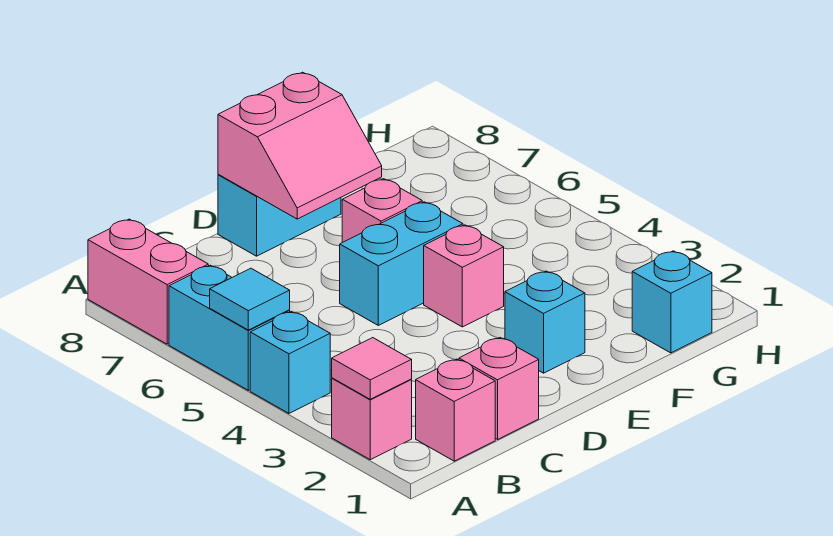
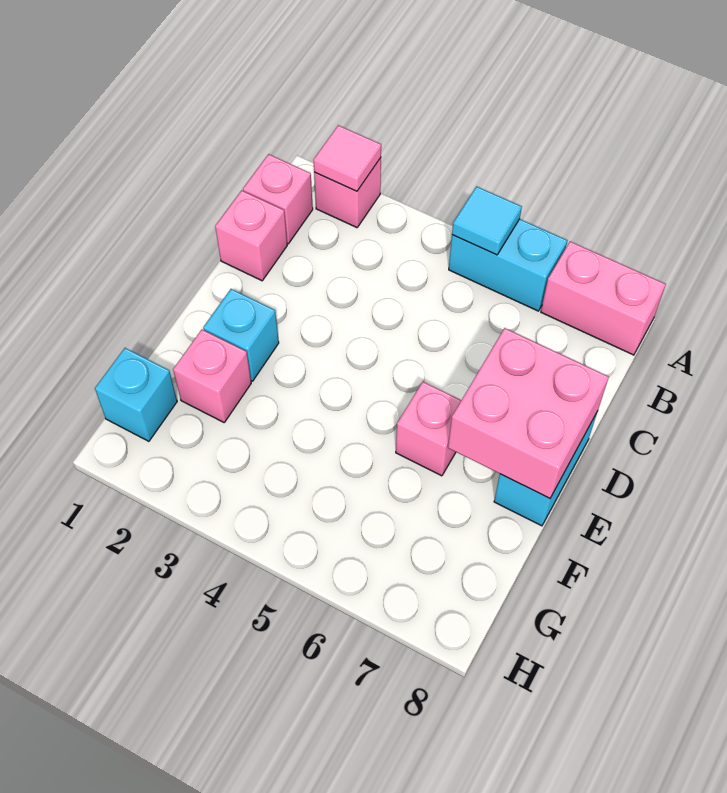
cyan 1x1 brick [250,312,330,413] -> none
cyan 1x2 brick [340,202,463,325] -> none
pink 2x2 slope [218,72,382,219] -> pink 2x2 brick [448,328,609,498]
pink 1x1 brick [424,225,504,327] -> pink 1x1 brick moved to [173,330,251,422]

